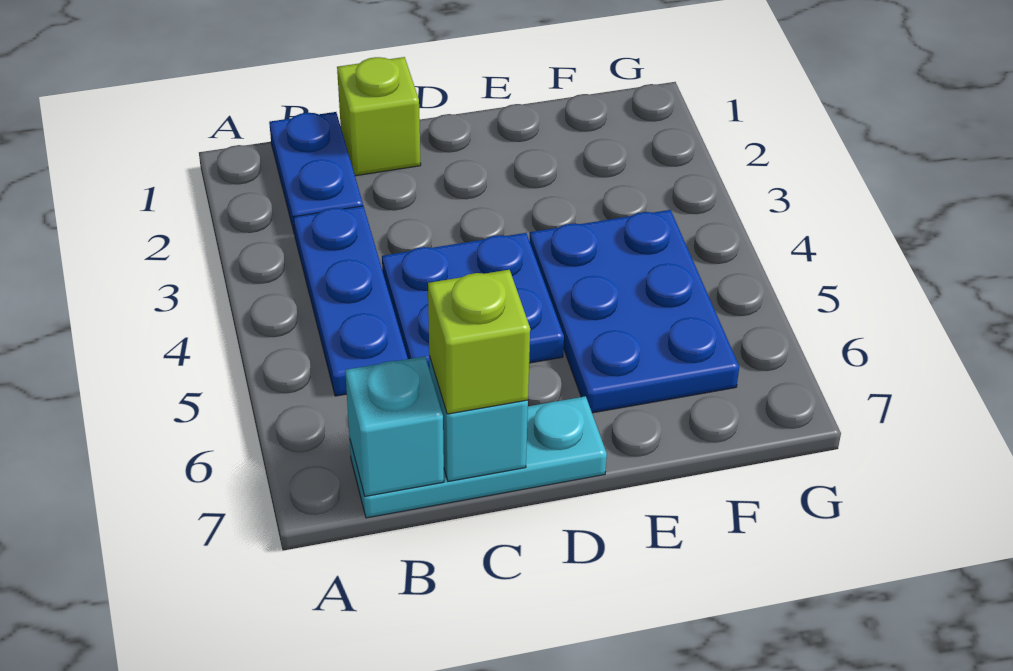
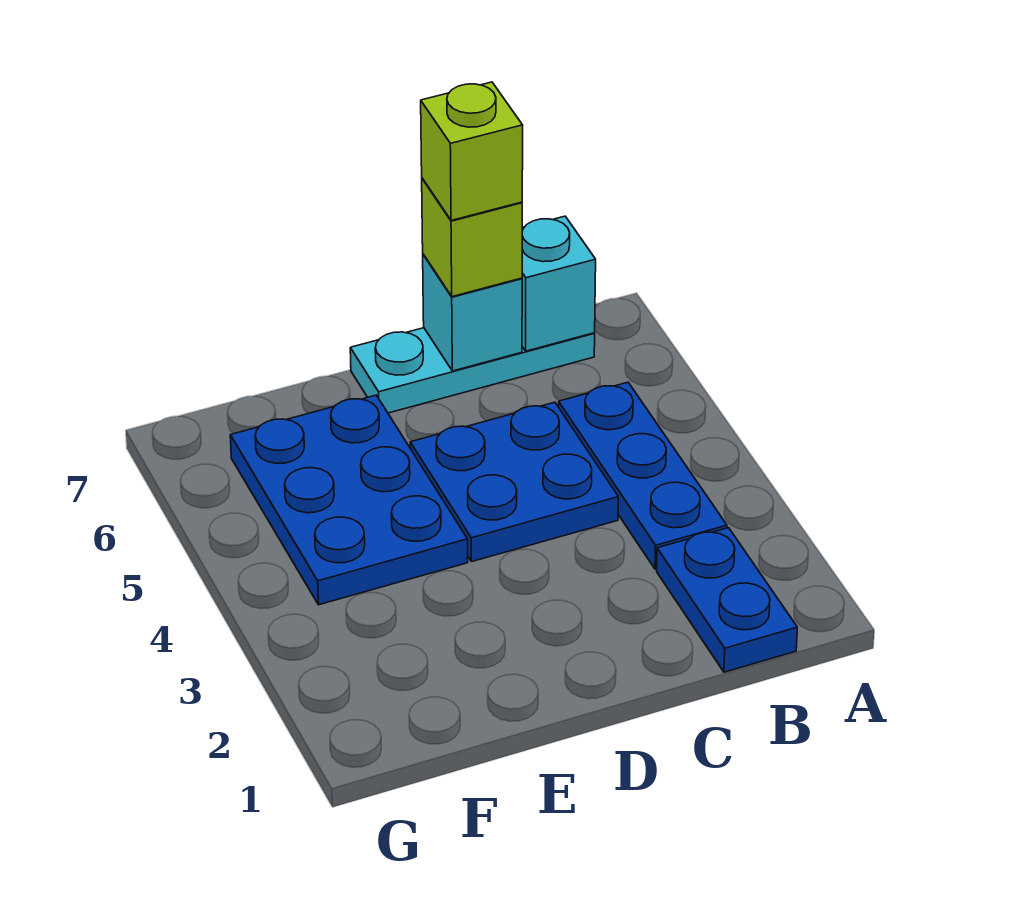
lime 1x1 brick [337,57,421,176] -> lime 1x1 brick moved to [421,82,523,221]

